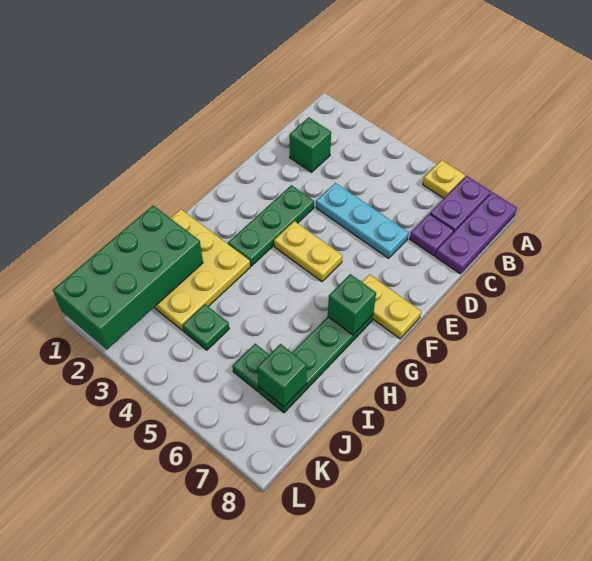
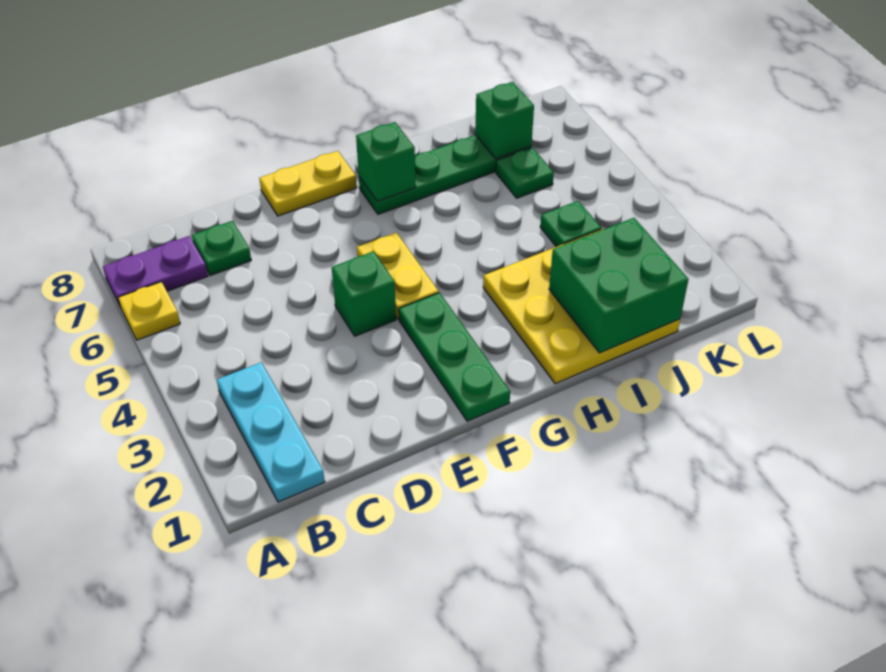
purple 1x3 plate [435,192,517,274] -> none
green 1x1 brick [289,117,331,172] -> green 1x1 brick moved to [332,251,396,336]
purple 1x1 plate [410,214,454,256] -> green 1x1 plate [192,221,251,276]
cyan 1x3 plate [316,183,409,258] -> cyan 1x3 plate moved to [217,362,325,502]
green 1x3 plate [228,185,314,266] -> green 1x3 plate turned to [399,293,510,421]
yellow 1x2 plate [362,275,421,339] -> yellow 1x2 plate turned to [259,151,357,216]
green 2x4 brick [53,206,203,349] -> green 2x2 brick [549,218,689,353]

